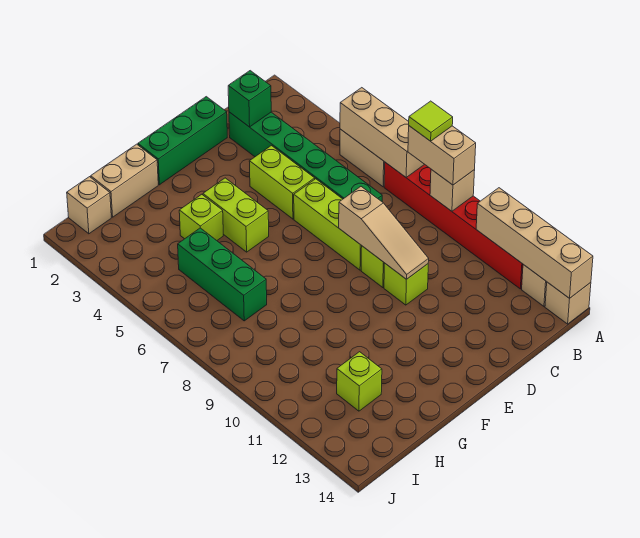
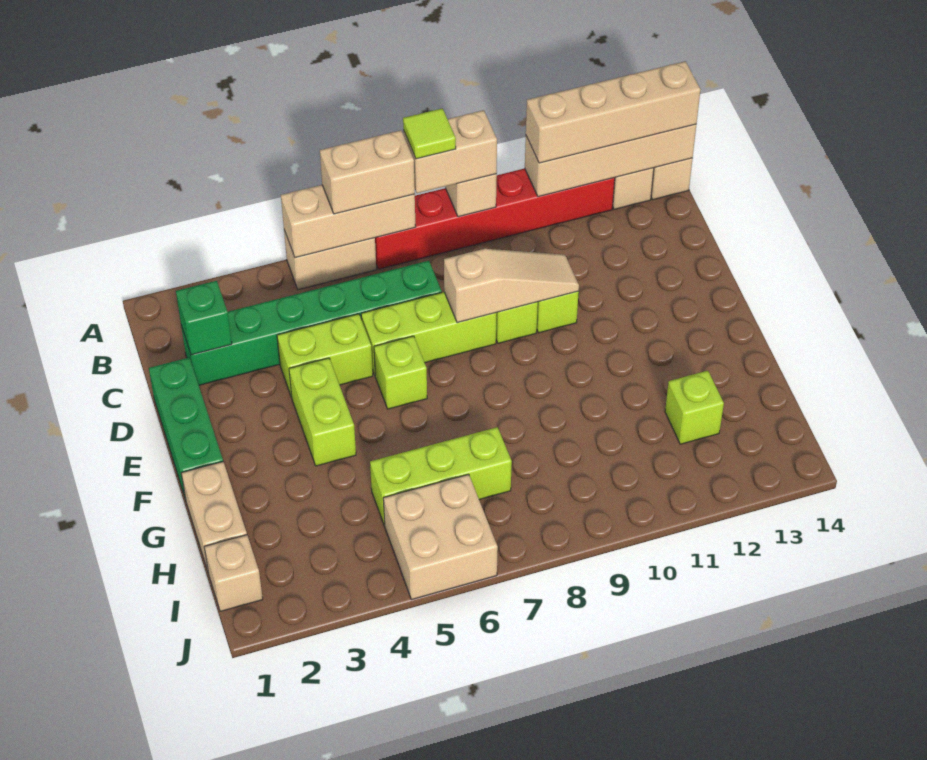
none -> tan 1x2 brick [320,130,415,214]
none -> tan 1x4 brick [526,61,701,163]
lime 1x2 brick [203,178,269,252] -> lime 1x2 brick turned to [289,358,356,466]
lime 1x1 brick [179,194,223,240] -> lime 1x1 brick moved to [374,336,427,409]
green 1x3 brick [178,228,267,321] -> lime 1x3 brick [370,427,512,526]
none -> tan 2x2 brick [383,474,498,600]

